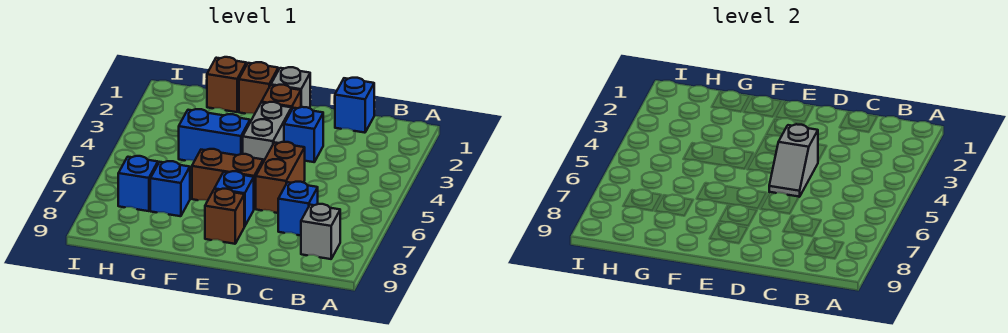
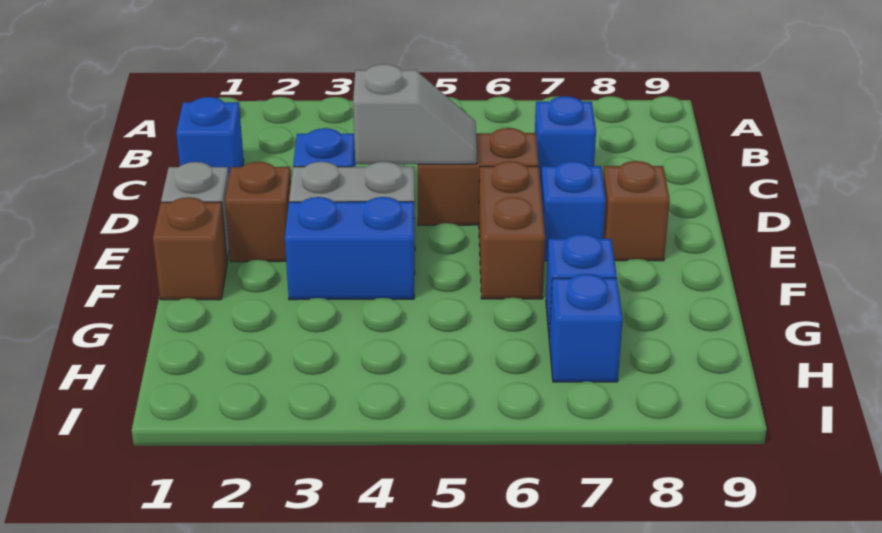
grey 1x1 brick [301,204,340,259] -> none
blue 1x2 brick [179,109,250,161] -> blue 1x2 brick turned to [285,197,415,300]
brown 1x1 brick [207,57,246,112] -> none

